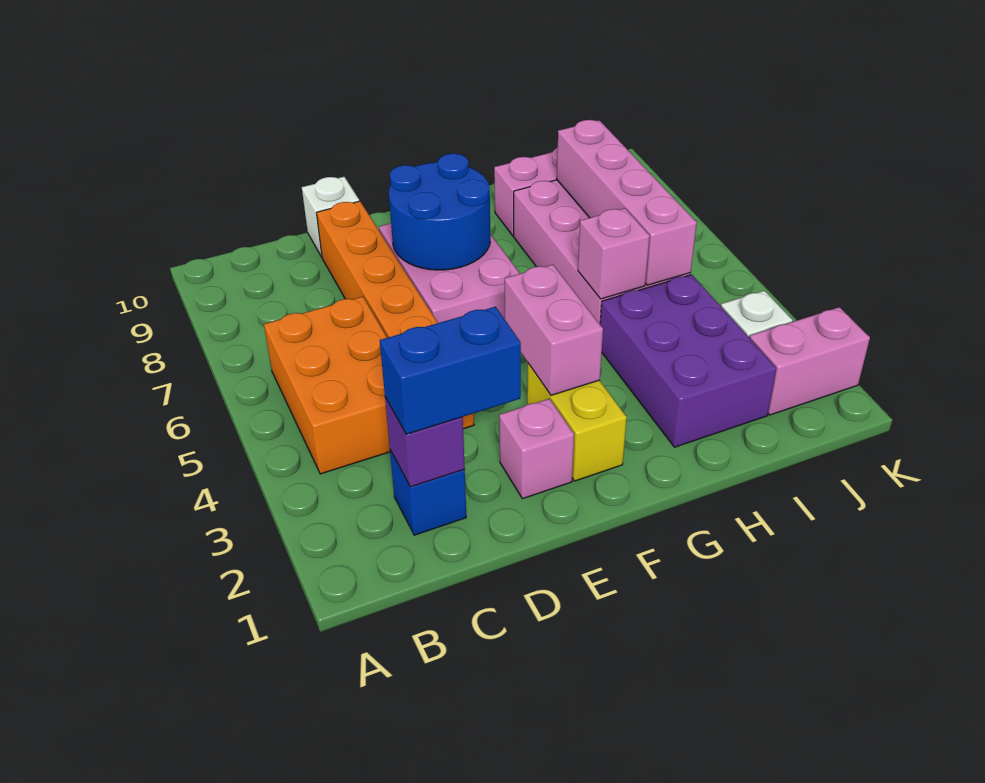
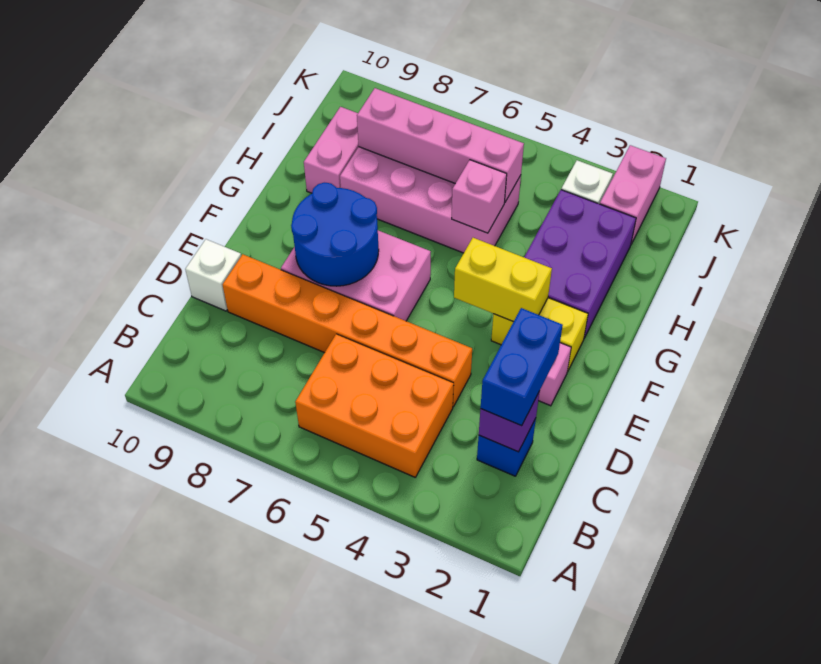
pink 1x2 brick [505,265,603,395] -> yellow 1x2 brick [454,238,552,322]
purple 2x3 brick [600,275,776,447] -> purple 2x3 brick turned to [524,190,636,338]

